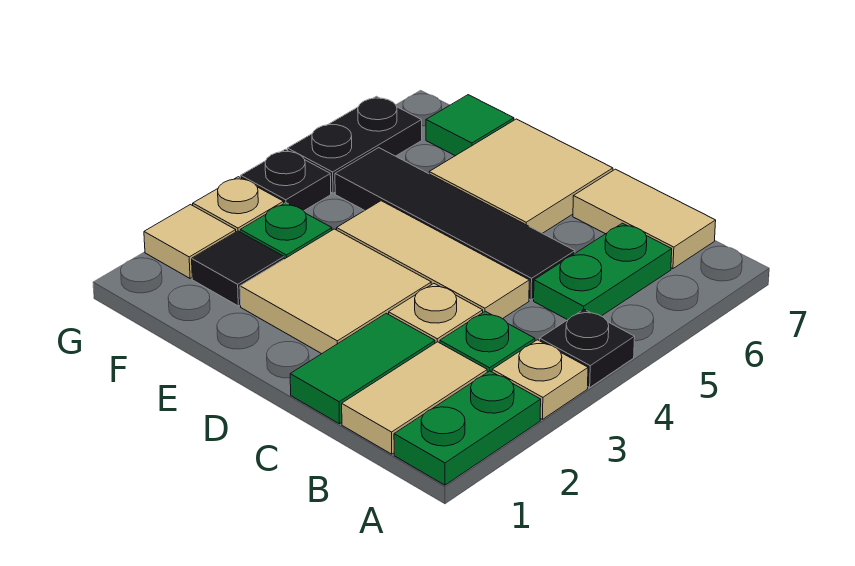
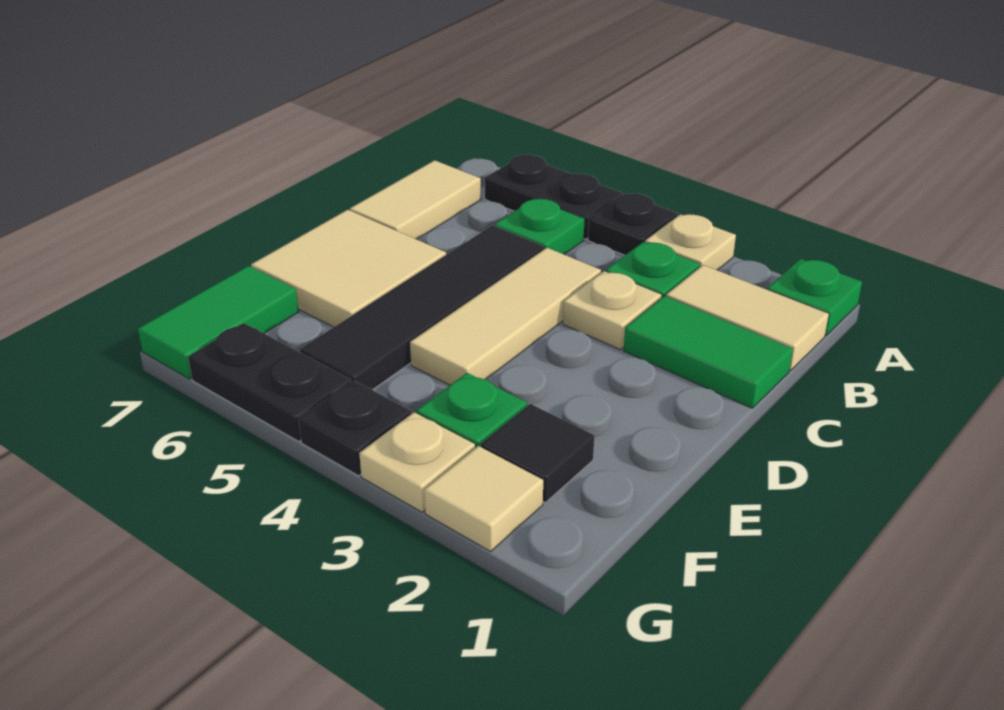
green 1x2 plate [394,371,541,485] -> green 1x1 plate [767,259,862,336]
none -> black 1x2 plate [485,155,622,239]
green 1x2 plate [534,223,672,320] -> green 1x1 plate [495,199,584,255]
tan 2x2 tile [240,229,431,354] -> none
green 1x1 tile [426,95,514,156] -> green 1x2 tile [138,266,299,379]

